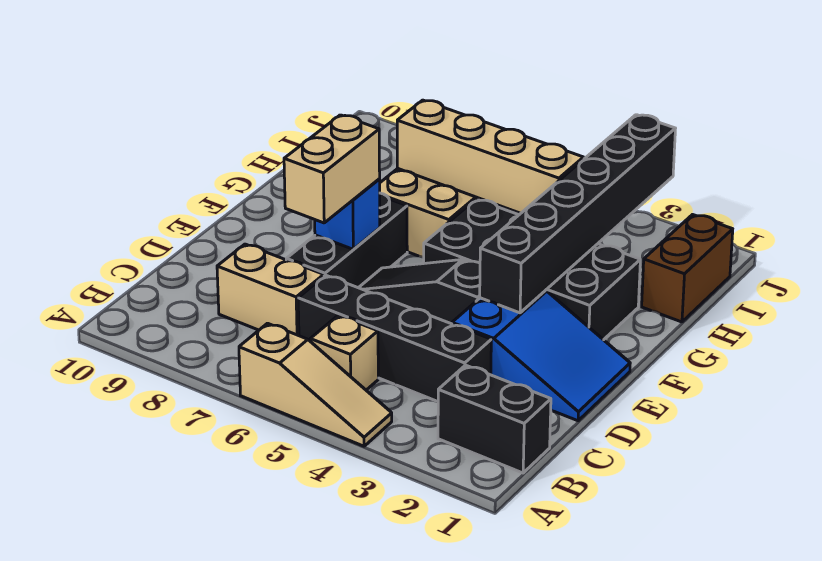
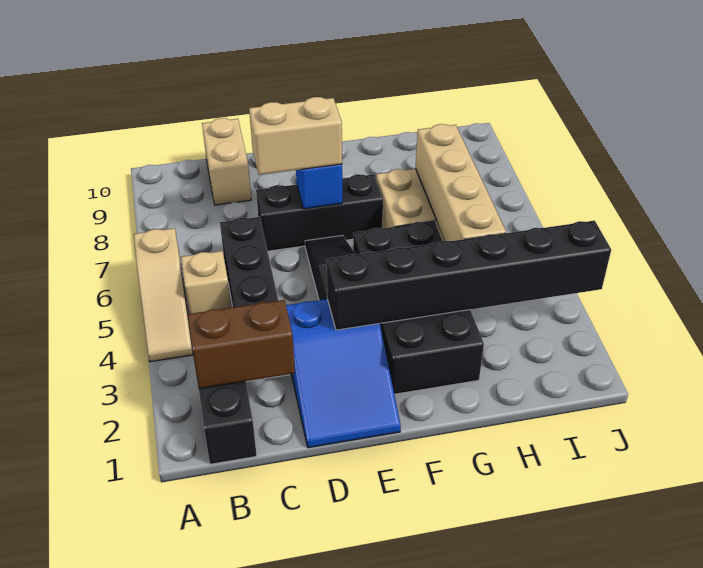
tan 1x2 brick [217,244,324,336] -> tan 1x2 brick moved to [202,118,251,205]
brown 1x2 brick [642,215,733,322] -> brown 1x2 brick moved to [188,300,295,389]

